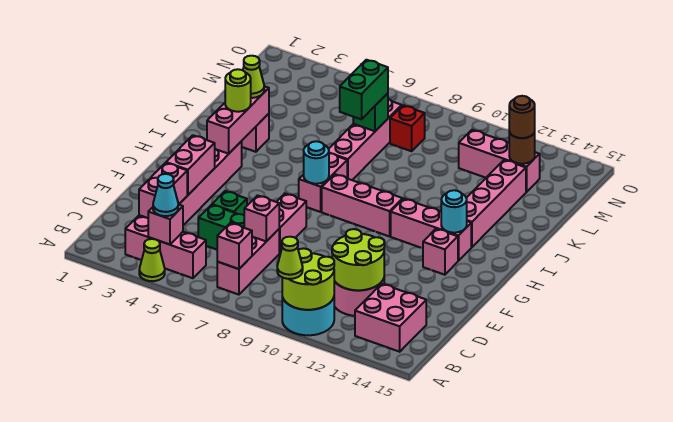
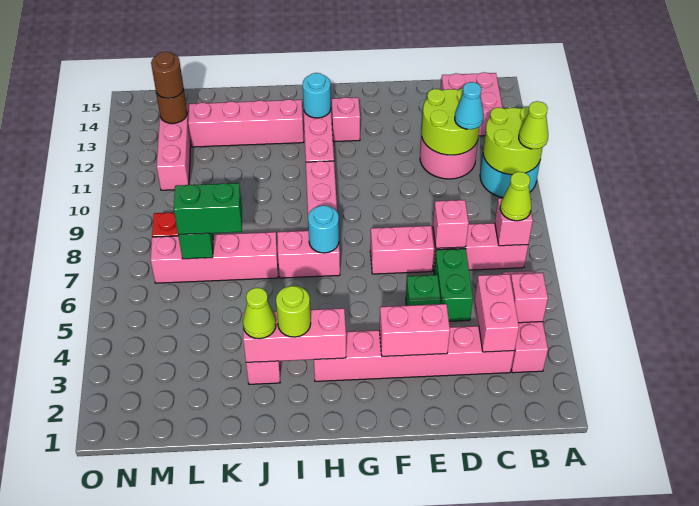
lime 1x1 cone [139,239,165,281] -> lime 1x1 cone moved to [500,172,531,221]
cyan 1x1 cone [153,174,178,216] -> cyan 1x1 cone moved to [455,82,484,129]
pink 1x2 brick [139,163,187,218] -> pink 1x2 brick turned to [475,274,519,352]

